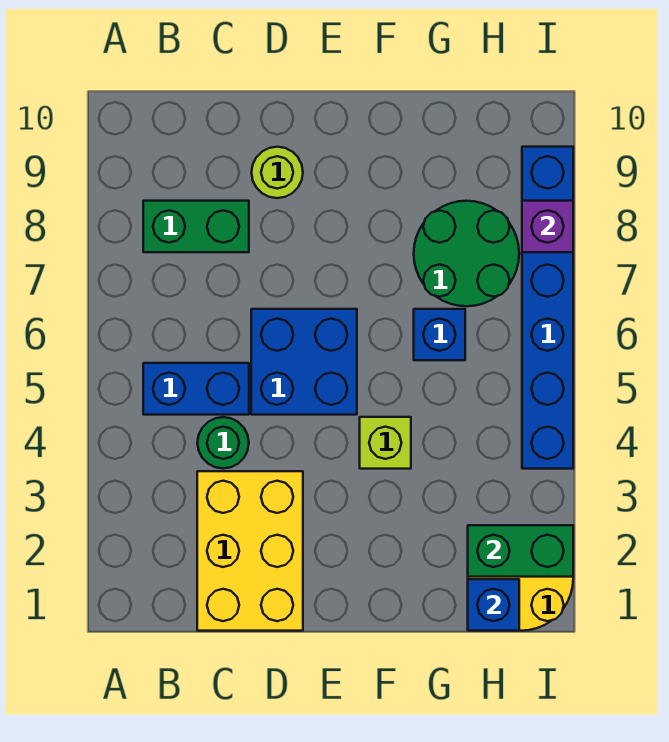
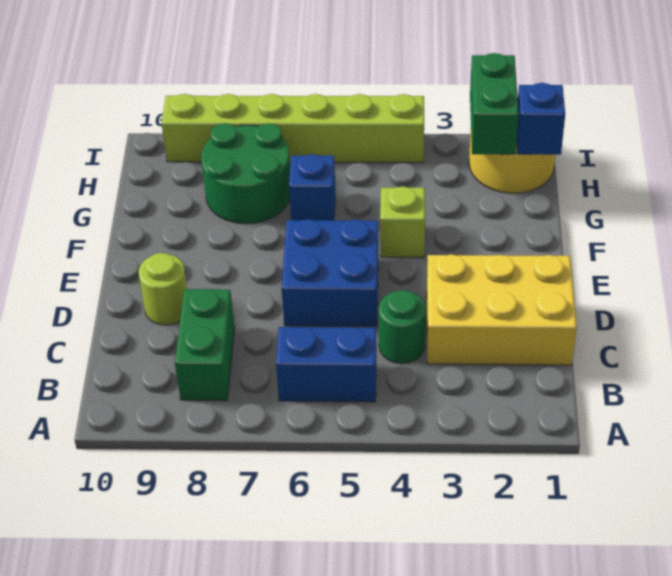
blue 1x2 brick [143,363,249,415] -> blue 1x2 brick turned to [276,327,376,402]
blue 1x6 brick [522,147,573,469] -> lime 1x6 brick [161,94,424,163]
purple 1x1 brick [522,201,573,252] -> none

